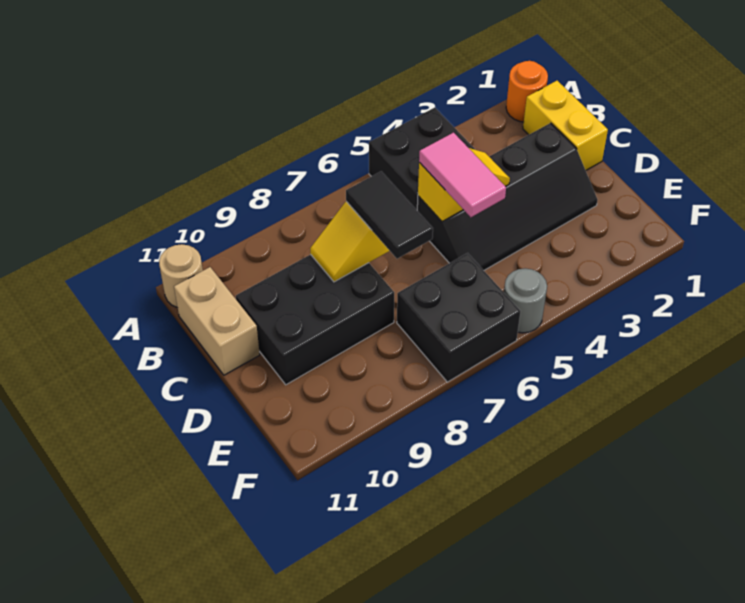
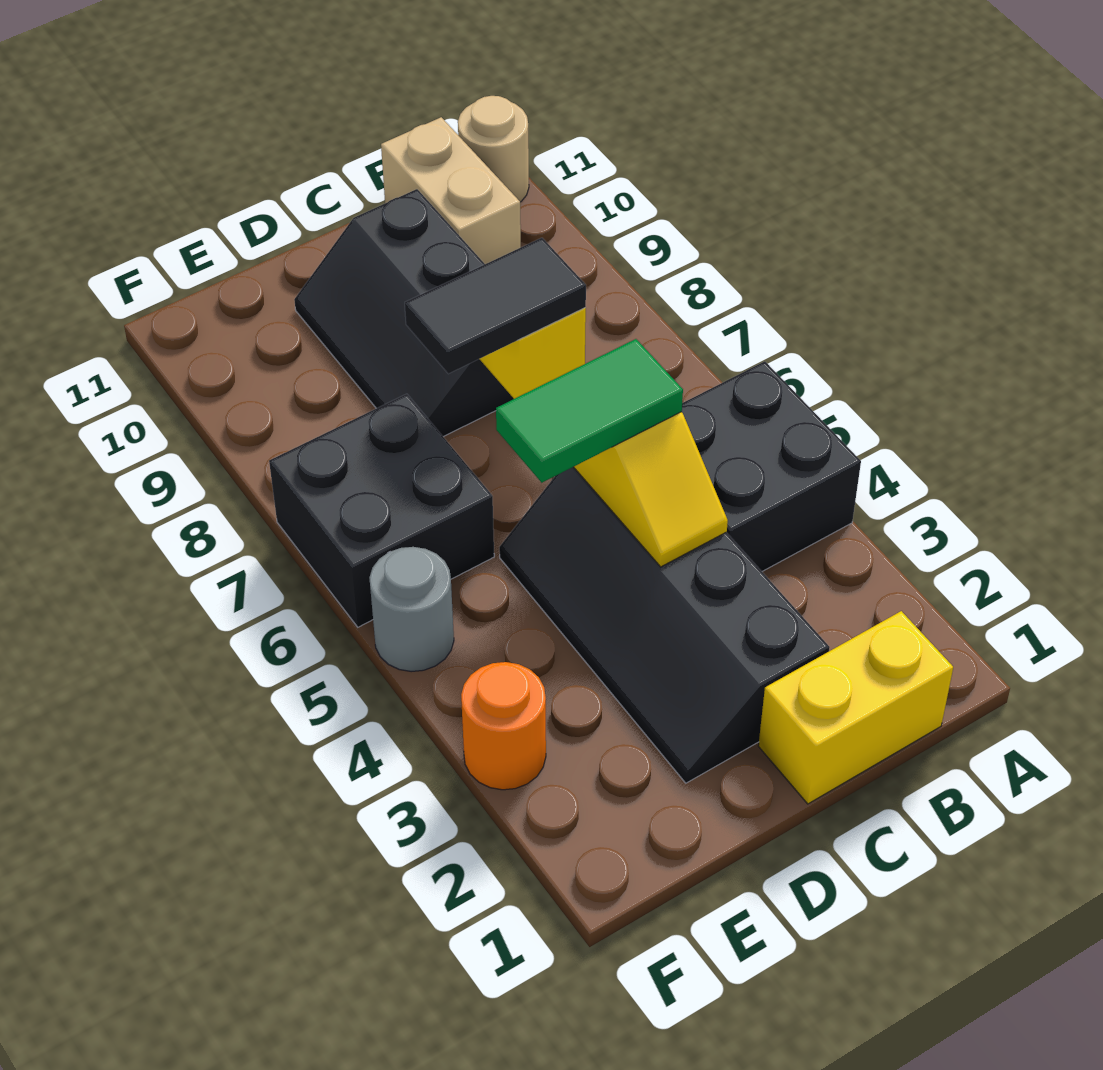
orange 1x1 round brick [506,61,548,122] -> orange 1x1 round brick moved to [461,662,546,790]
tan 1x2 brick [174,267,260,375] -> tan 1x2 brick turned to [381,117,521,264]
pink 1x2 tile [419,133,506,217] -> green 1x2 tile [496,339,683,483]
black 2x3 brick [236,254,394,385] -> black 2x3 slope [294,189,514,437]

